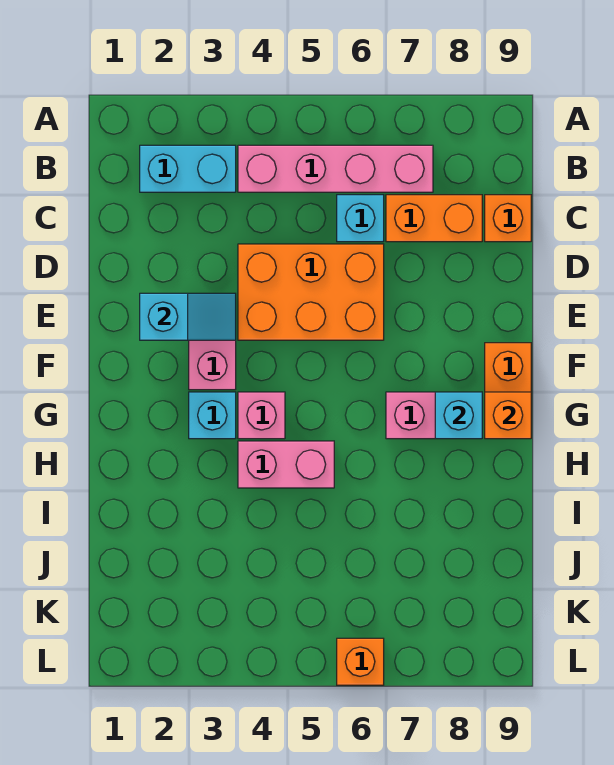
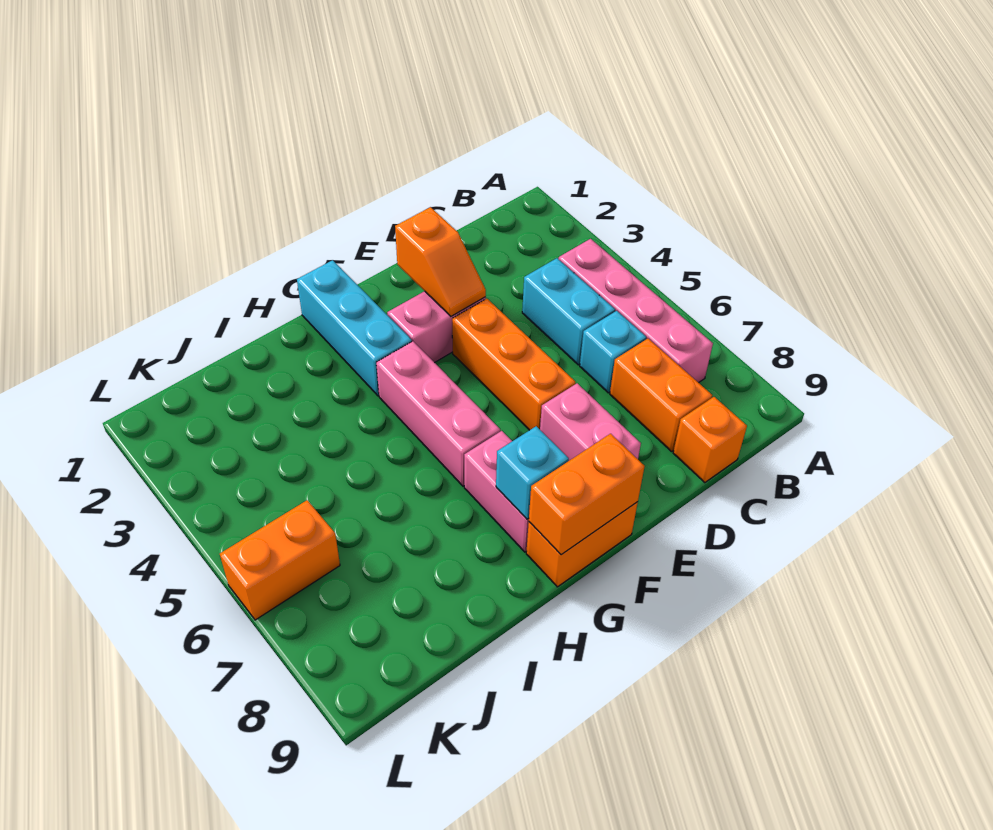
cyan 1x2 brick [140,145,236,192] -> cyan 1x2 brick moved to [522,258,615,365]
orange 2x3 brick [238,244,384,340] -> orange 1x3 brick [452,299,575,430]
cyan 1x2 slope [140,293,236,340] -> orange 1x2 slope [395,207,486,316]
cyan 1x1 brick [189,392,236,439] -> cyan 1x3 brick [297,260,412,396]
pink 1x1 brick [238,392,285,439] -> pink 1x3 brick [376,341,500,486]
orange 1x1 brick [485,392,531,439] -> orange 1x2 brick [529,434,645,555]
pink 1x2 brick [238,441,334,488] -> pink 1x2 brick moved to [540,383,641,461]
orange 1x1 brick [337,638,384,685] -> orange 1x2 brick [220,500,340,620]

